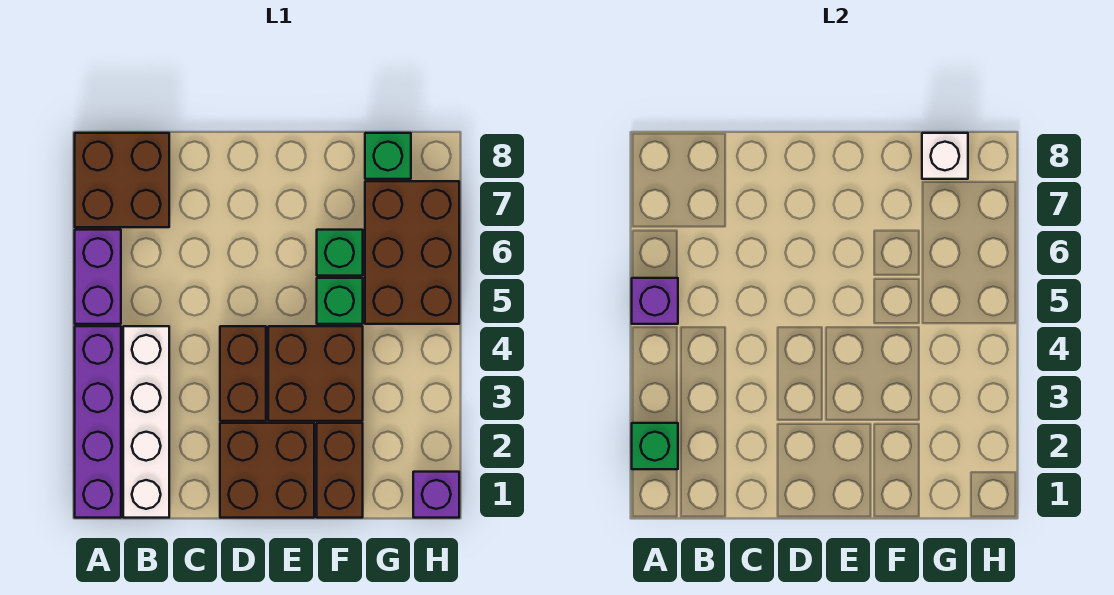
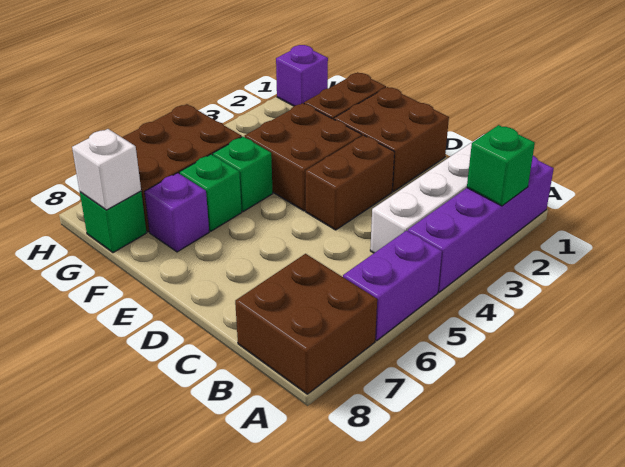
purple 1x1 brick [632,278,678,324] -> purple 1x1 brick moved to [145,173,209,252]

